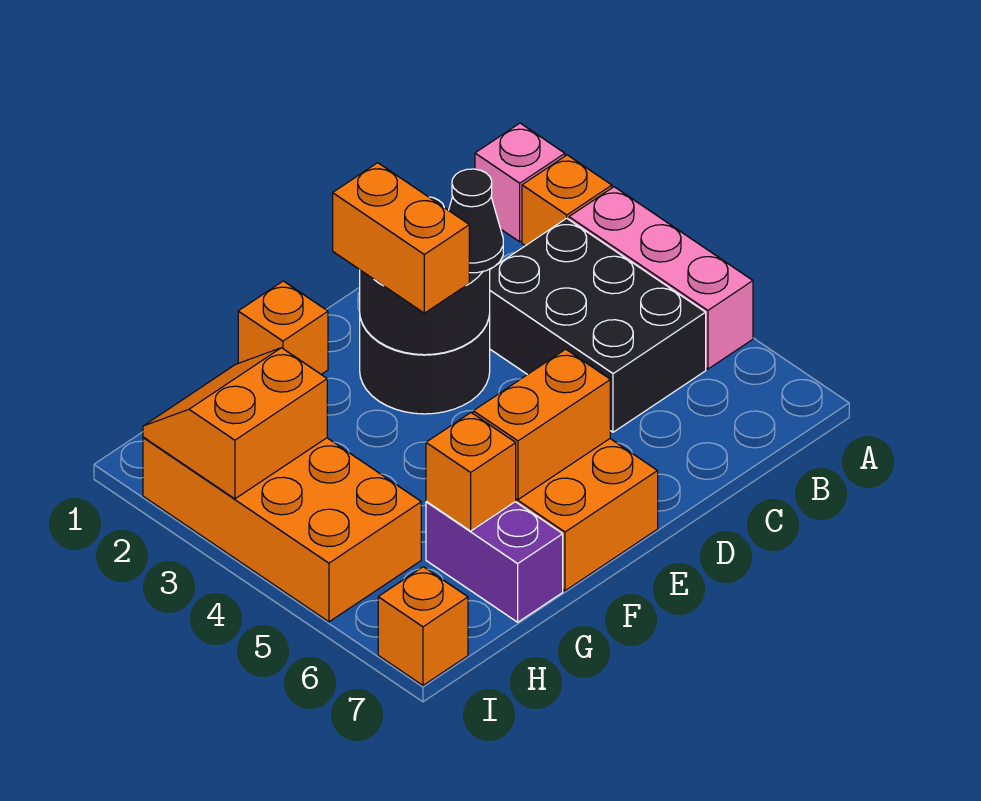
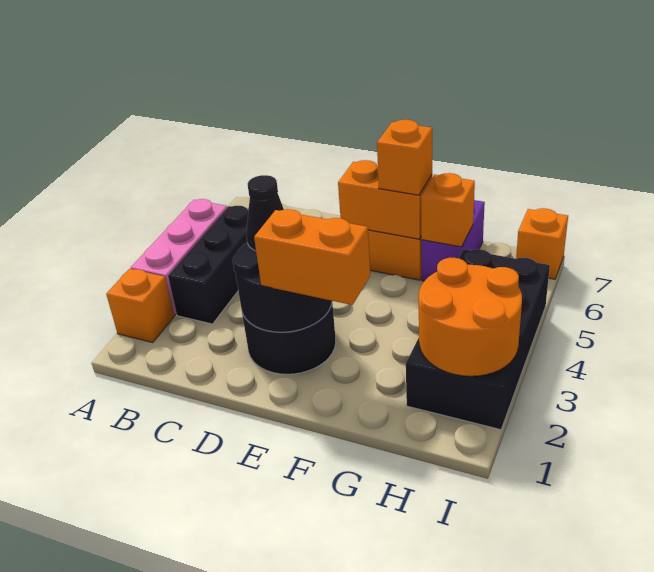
pink 1x1 brick [475,123,565,242] -> none
black 2x3 brick [489,218,706,432] -> black 1x3 brick [168,206,248,324]
orange 1x2 brick [333,163,469,313] -> orange 1x2 brick turned to [254,209,370,305]
orange 1x1 brick [238,281,328,374] -> orange 1x1 brick moved to [377,120,432,195]
orange 2x4 brick [143,437,421,622] -> black 2x4 brick [406,249,550,430]
orange 2x2 slope [143,348,327,499] -> orange 2x2 round brick [419,258,522,376]

